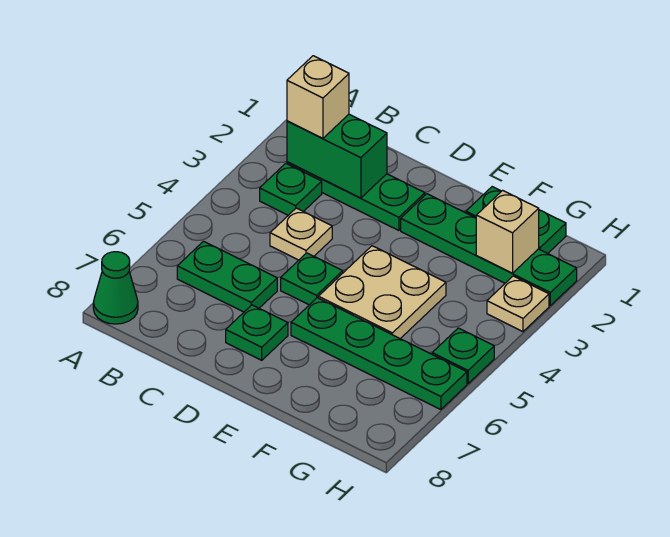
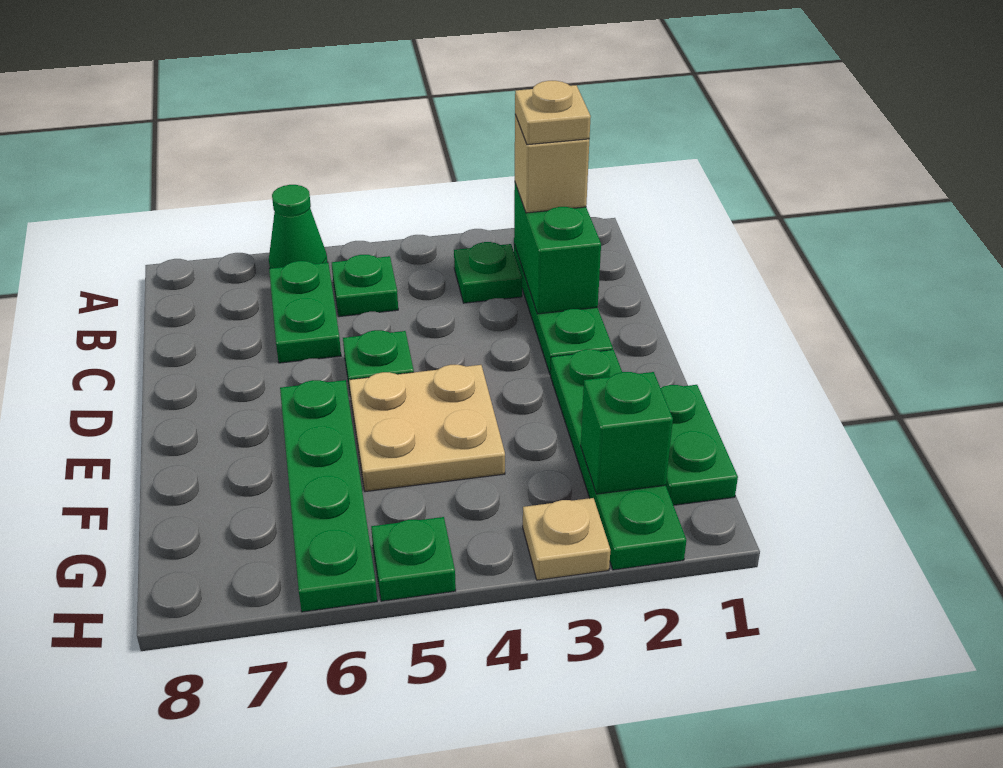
green 1x1 cone [93,252,138,324] -> green 1x1 cone moved to [269,185,328,268]
tan 1x1 plate [270,208,332,260] -> tan 1x1 plate moved to [515,81,591,145]
green 1x1 plate [226,305,288,360] -> green 1x1 plate moved to [332,255,398,317]
tan 1x1 brick [476,190,539,273] -> green 1x1 brick [581,372,673,494]

